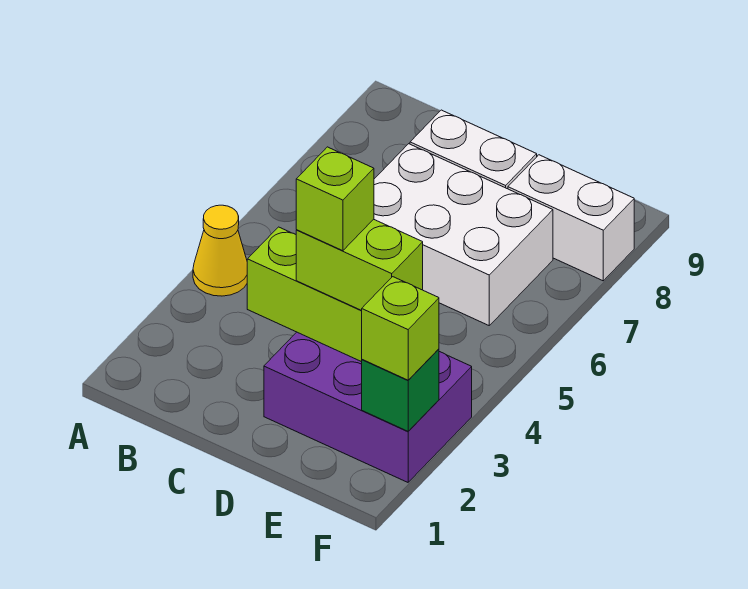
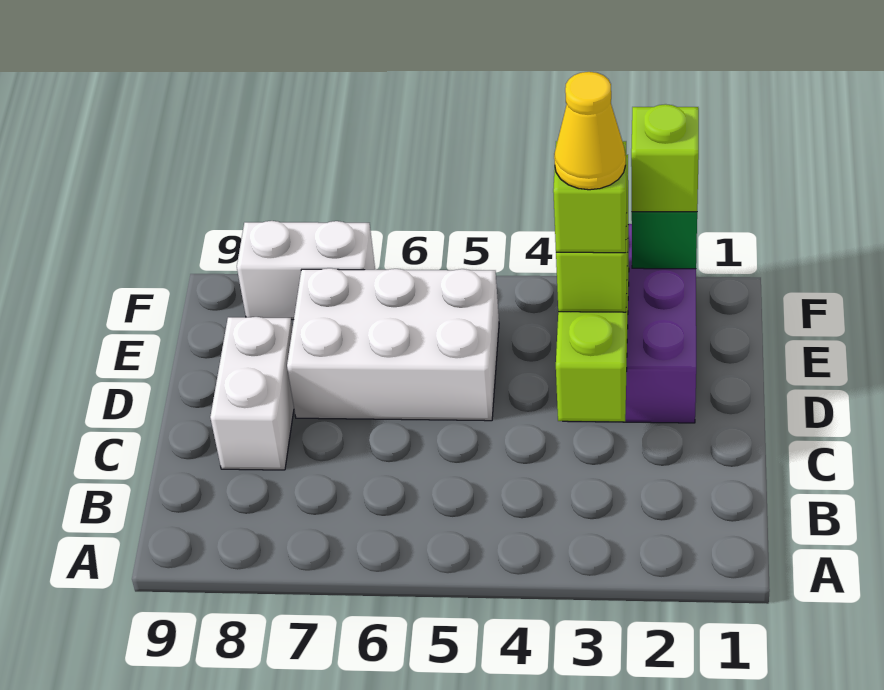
yellow 1x1 cone [193,205,247,296] -> yellow 1x1 cone moved to [554,72,626,190]
white 2x3 brick [374,144,553,325] -> white 2x3 brick turned to [287,268,499,421]
white 1x2 brick [508,155,634,281] -> white 1x2 brick turned to [237,221,375,320]

